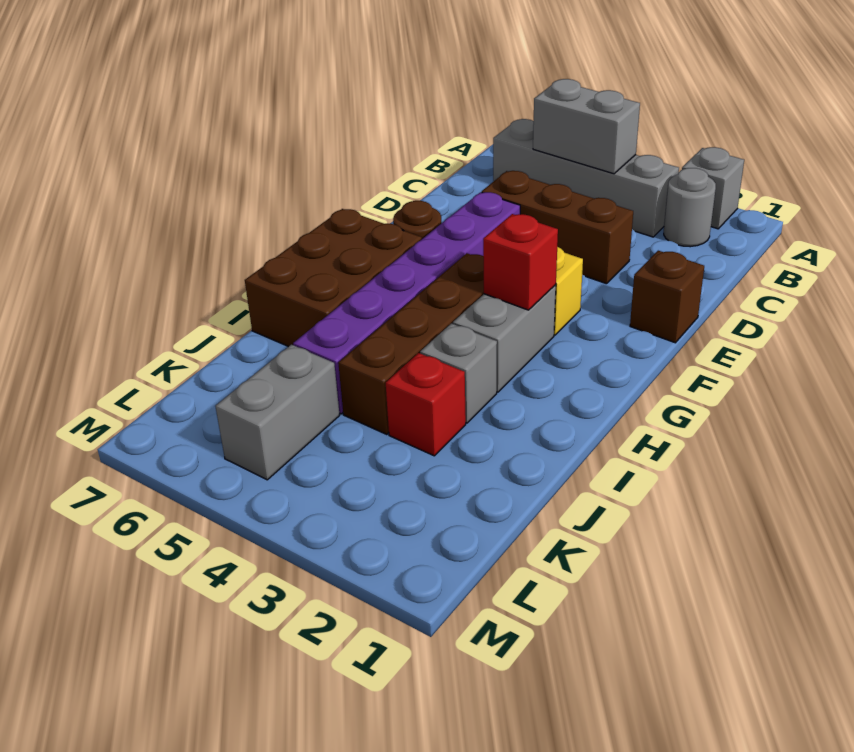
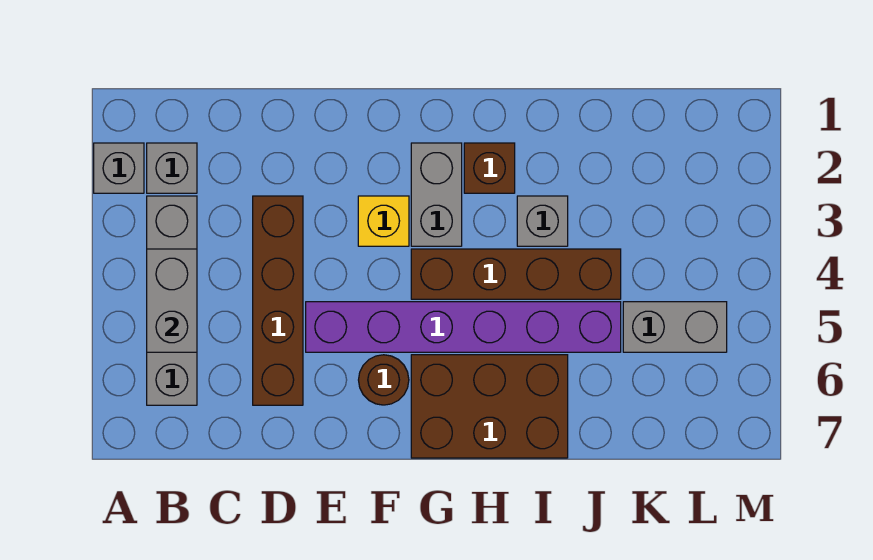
grey 1x1 round brick [664,168,716,247] -> grey 1x1 brick [147,143,197,193]
brown 1x3 brick [482,171,633,284] -> brown 1x4 brick [253,196,303,405]
brown 1x1 brick [630,251,704,343] -> brown 1x1 brick moved to [464,143,515,193]
grey 1x2 brick [453,285,556,392] -> grey 1x2 brick turned to [411,143,462,246]
red 1x1 brick [483,214,558,310] -> none
red 1x1 brick [386,353,466,456] -> none

